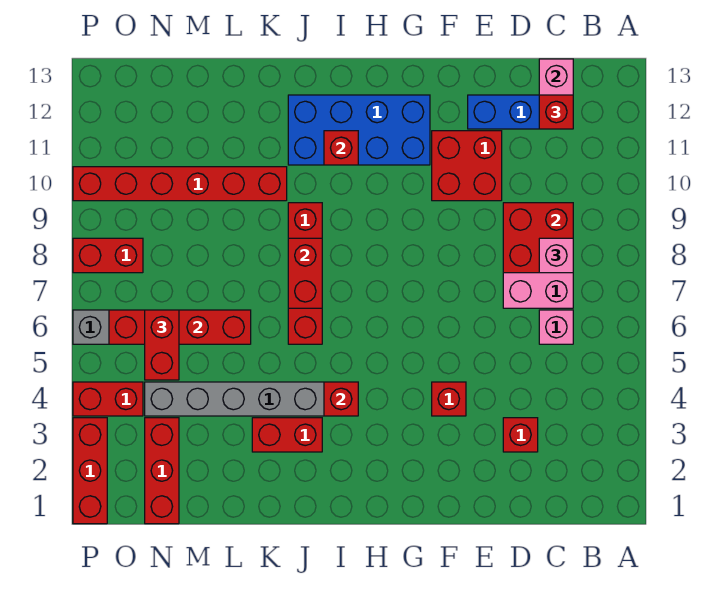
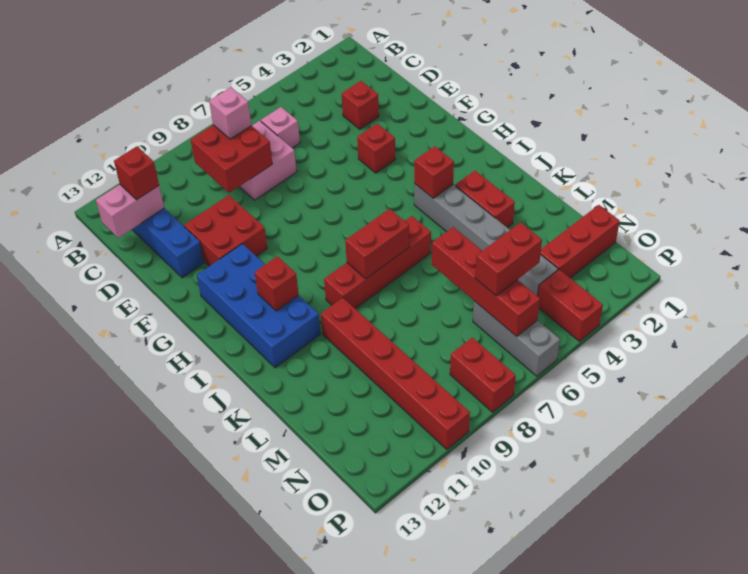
red 1x3 brick [73,418,107,524] -> none

